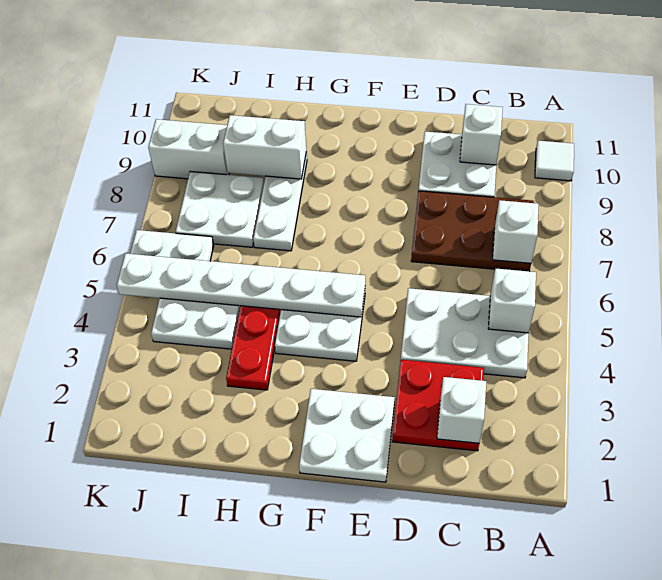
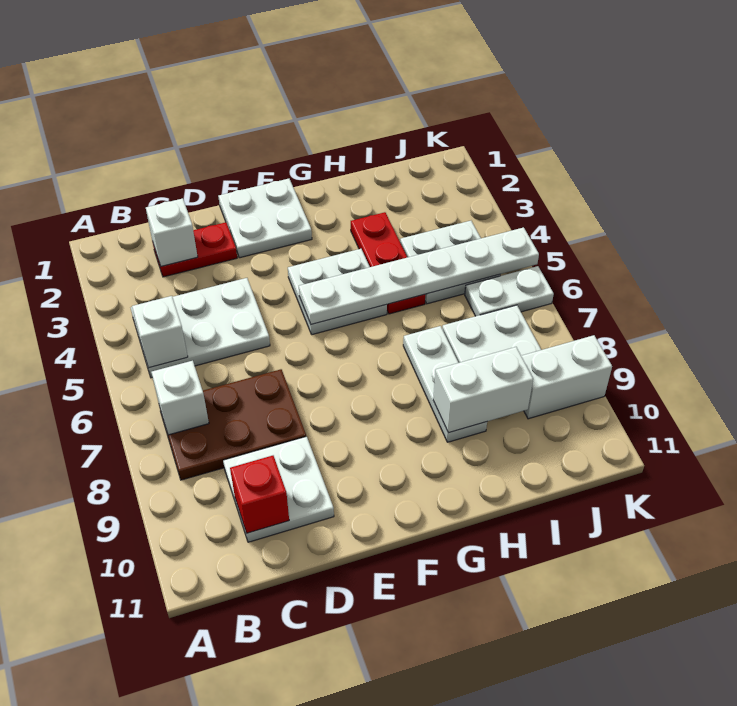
white 1x1 tile [535,141,574,181] -> none
red 2x2 plate [392,360,484,451] -> red 1x2 plate [153,222,237,277]
white 1x1 brick [460,104,503,165] -> red 1x1 brick [230,456,289,533]

